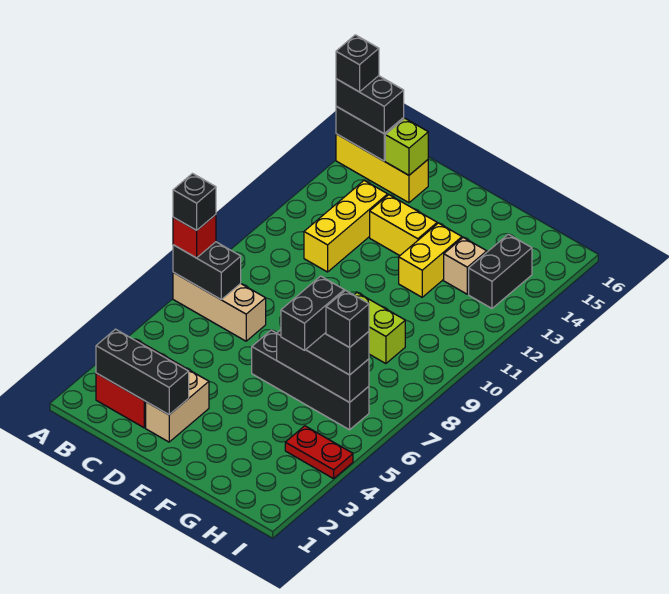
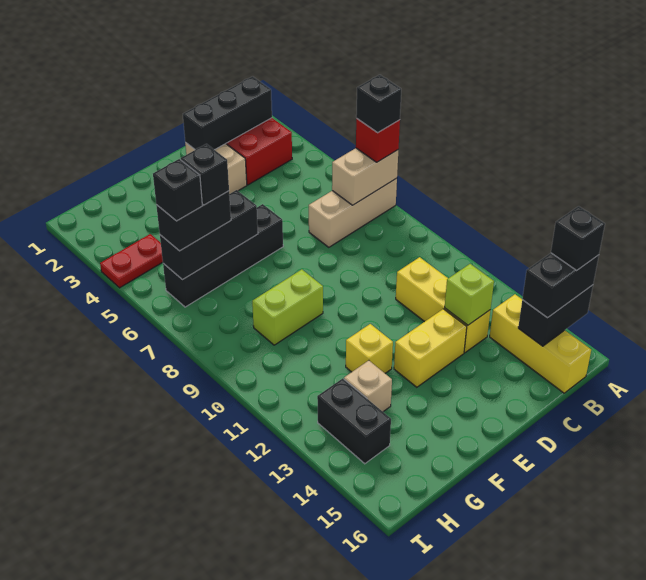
black 1x2 brick [173,242,241,299] -> tan 1x2 brick [332,148,398,205]
yellow 1x3 brick [336,134,428,203] -> yellow 1x3 brick turned to [490,294,591,393]
lime 1x1 brick [385,118,428,175] -> lime 1x1 brick moved to [445,264,494,325]
yellow 1x2 brick [399,223,462,297] -> yellow 1x1 brick [346,324,393,373]
black 1x2 brick [281,276,344,350] -> black 1x1 brick [181,144,229,205]

